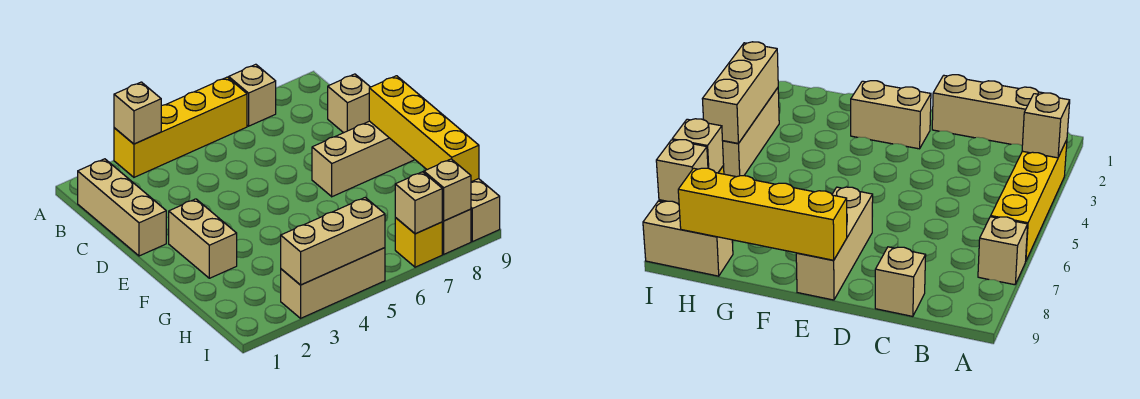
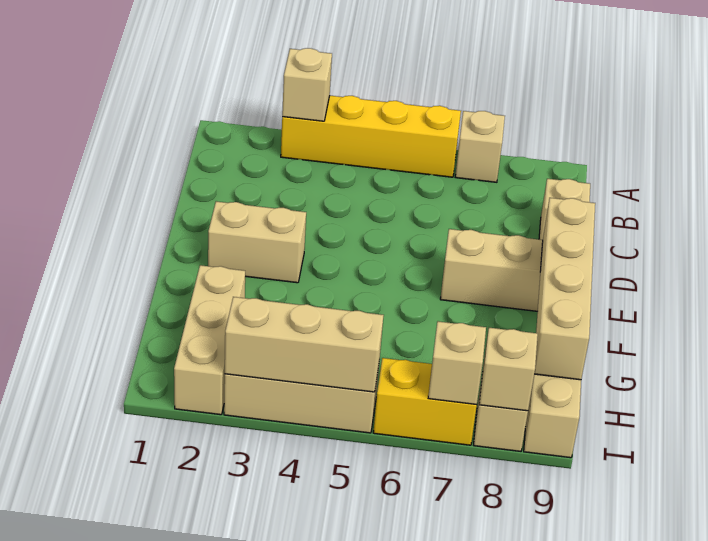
tan 1x3 brick [78,159,166,256] -> tan 1x3 brick moved to [174,265,245,415]
tan 1x2 brick [169,199,237,278] -> tan 1x2 brick turned to [208,201,306,283]
yellow 1x4 brick [369,76,479,182] -> tan 1x4 brick [534,198,595,380]
yellow 1x1 brick [395,218,442,267] -> yellow 1x2 brick [373,358,477,445]

